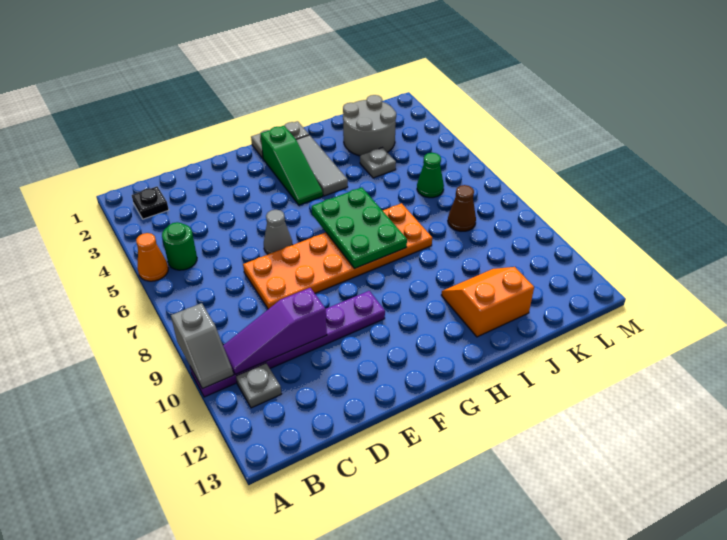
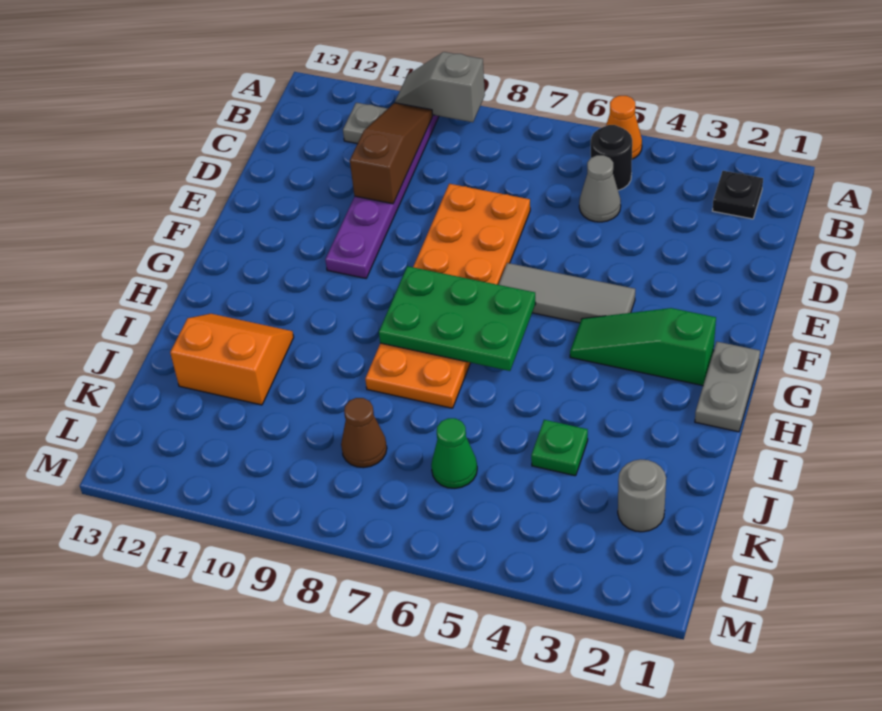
green 1x1 round brick [162,222,197,270] -> black 1x1 round brick [591,125,632,190]
purple 1x3 slope [223,288,327,375] -> brown 1x3 slope [350,103,433,204]
grey 1x1 cone [264,210,292,254] -> grey 1x1 cone moved to [579,155,621,222]
grey 1x3 tile [296,135,348,196] -> grey 1x3 tile moved to [499,263,635,323]
orange 2x2 slope [441,267,534,337] -> orange 2x2 slope turned to [170,314,294,405]
grey 2x2 round brick [343,95,396,156] -> grey 1x1 round brick [618,459,666,532]
grey 1x1 plate [360,148,396,178] -> green 1x1 plate [531,420,588,476]

